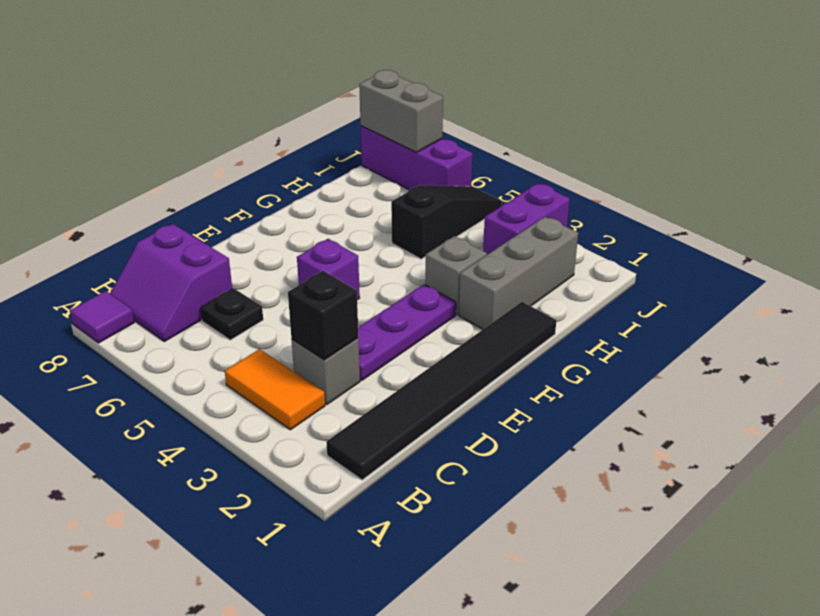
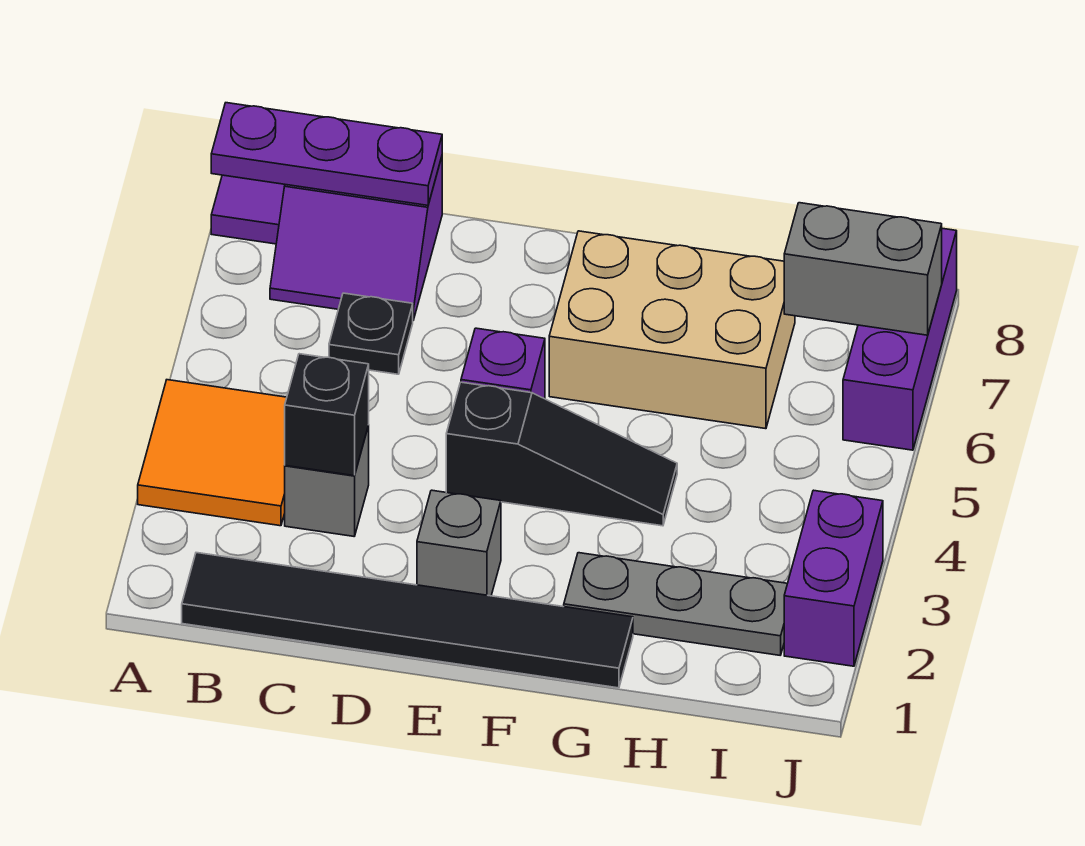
orange 1x2 tile [225,349,325,430] -> orange 2x2 tile [138,380,287,526]
purple 2x2 slope [110,224,232,342] -> purple 2x2 slope turned to [270,157,442,320]
purple 1x3 plate [358,284,456,381] -> purple 1x3 plate moved to [211,103,442,205]
none -> tan 2x3 brick [549,231,795,429]
grey 1x3 brick [459,217,578,329] -> grey 1x3 plate [564,553,787,655]
grey 1x1 brick [425,236,487,315] -> grey 1x1 brick moved to [417,490,501,596]
black 1x3 slope [391,185,502,259] -> black 1x3 slope moved to [446,382,677,526]
purple 1x2 brick [483,183,570,255] -> purple 1x2 brick turned to [784,490,883,666]
grey 1x2 brick [359,70,443,153] -> grey 1x2 brick turned to [784,203,942,335]

